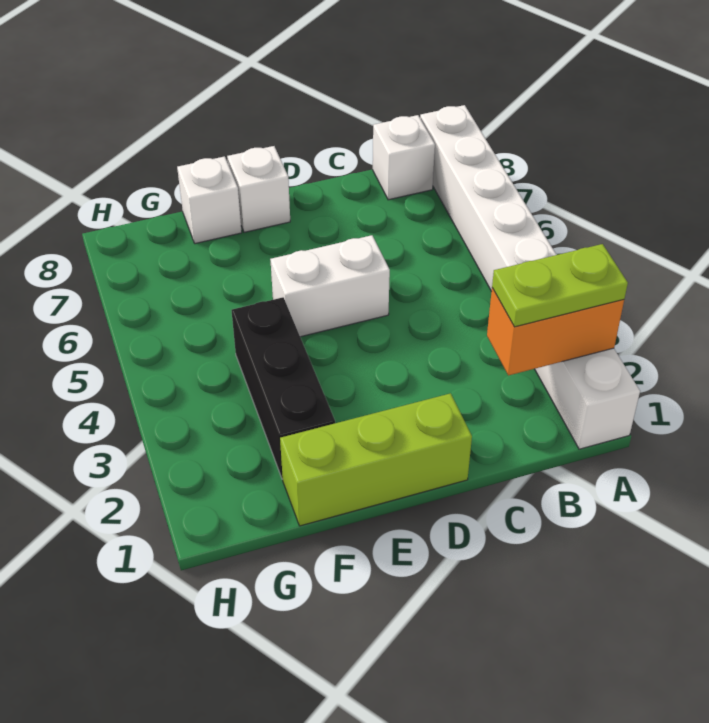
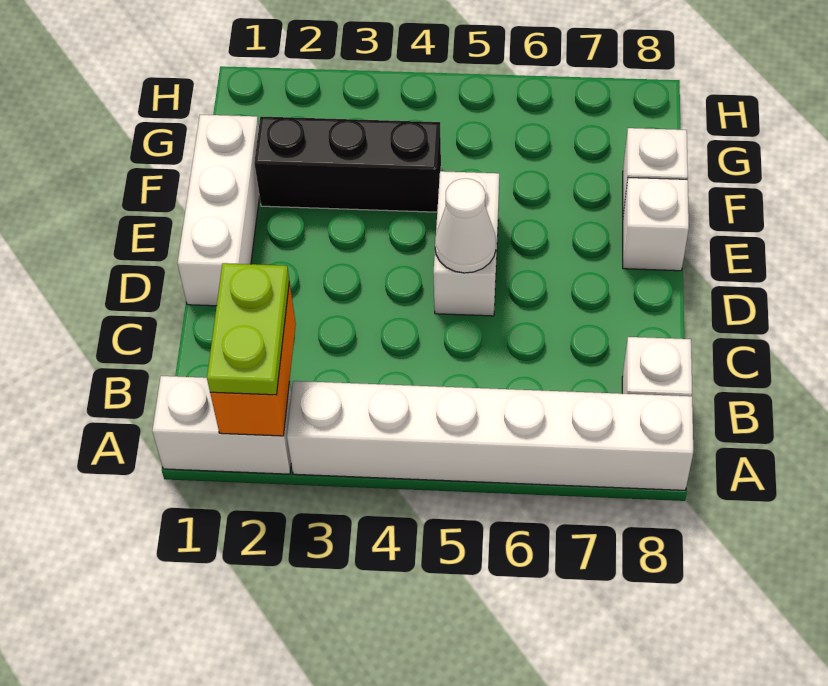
lime 1x3 brick [280,393,472,526] -> white 1x3 brick [178,115,260,306]
none -> white 1x1 cone [435,178,496,273]

